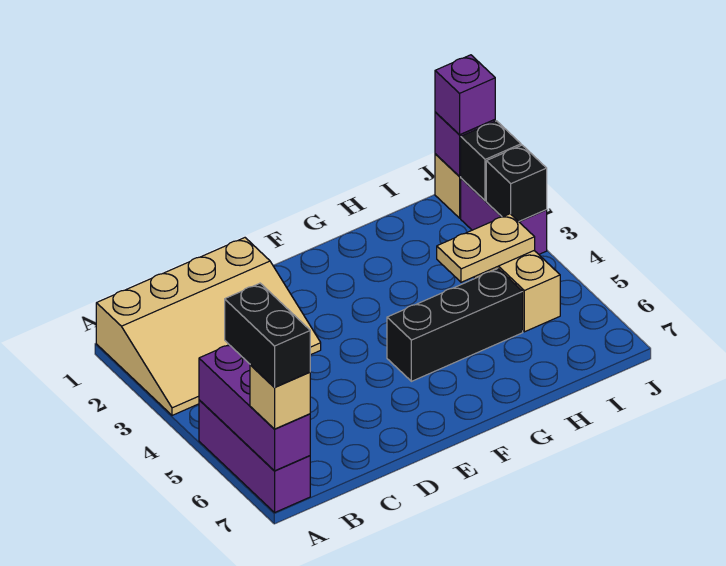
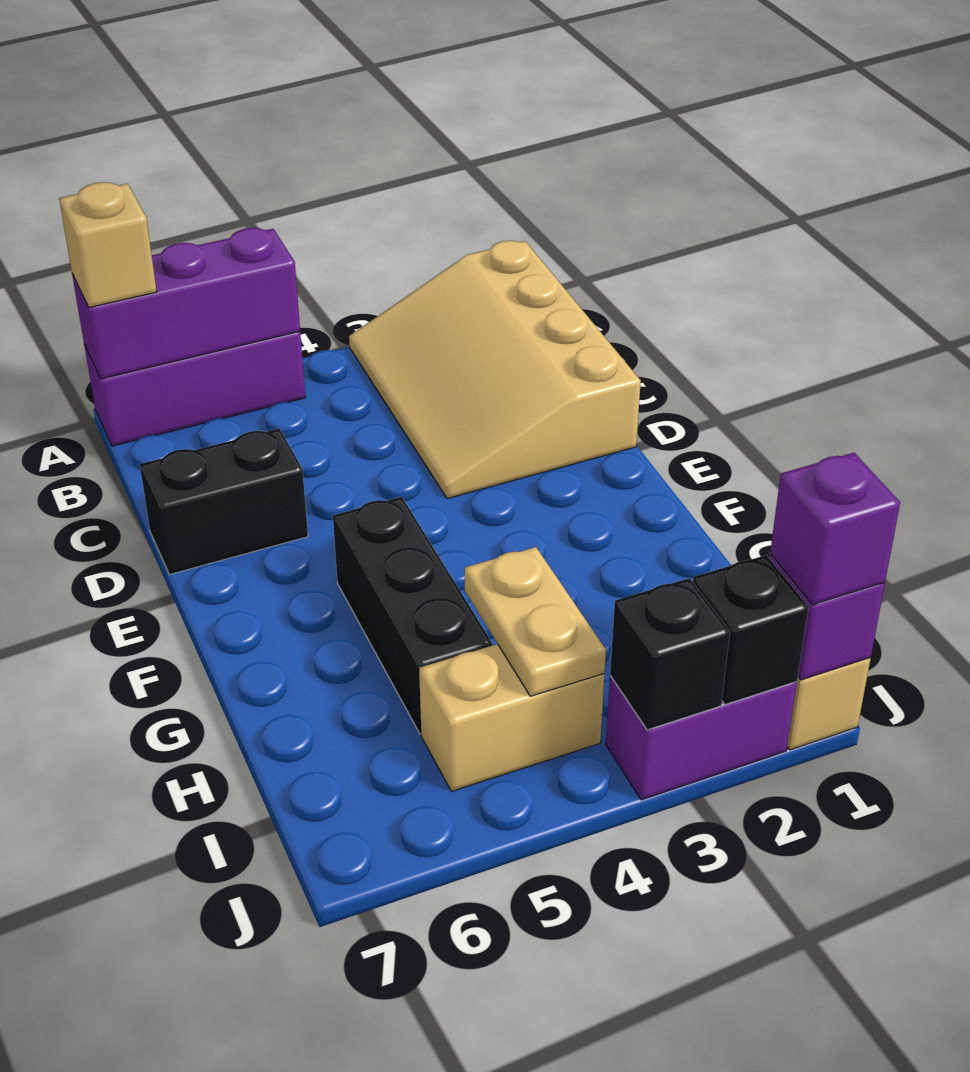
black 1x2 brick [225,283,310,388] -> black 1x2 brick moved to [140,429,308,574]

